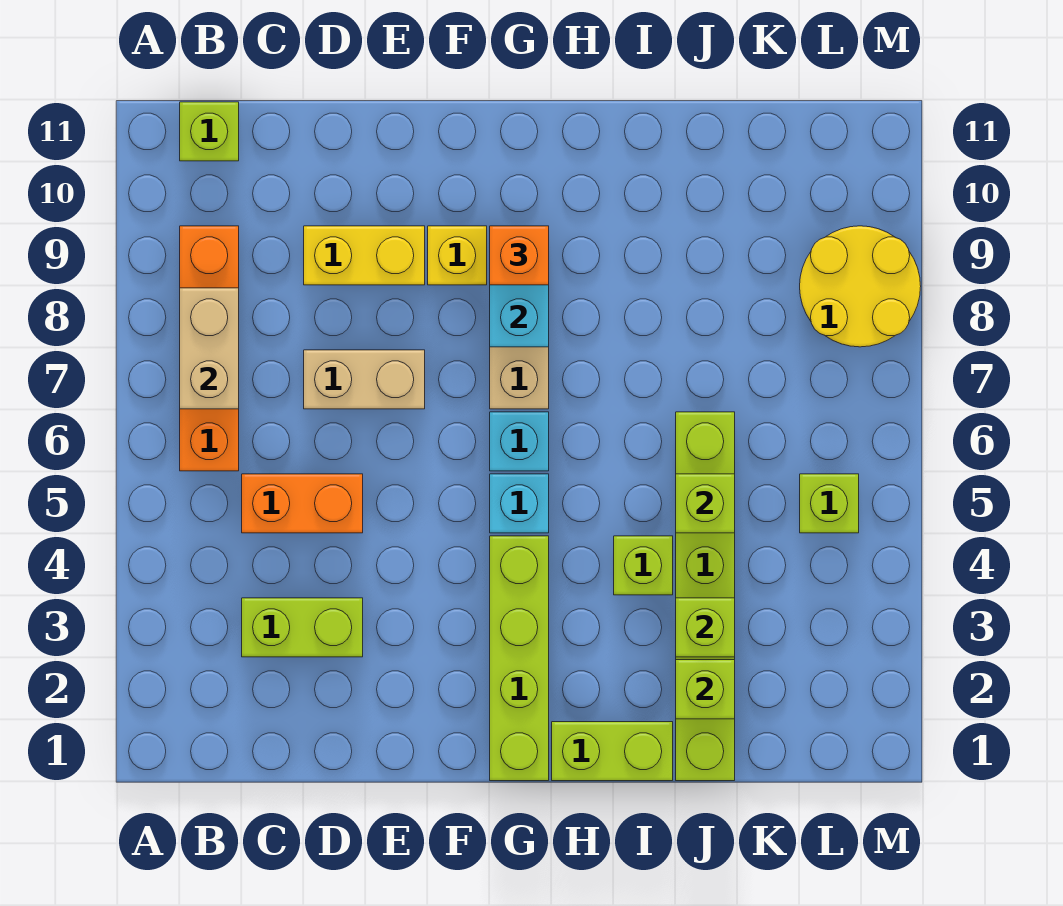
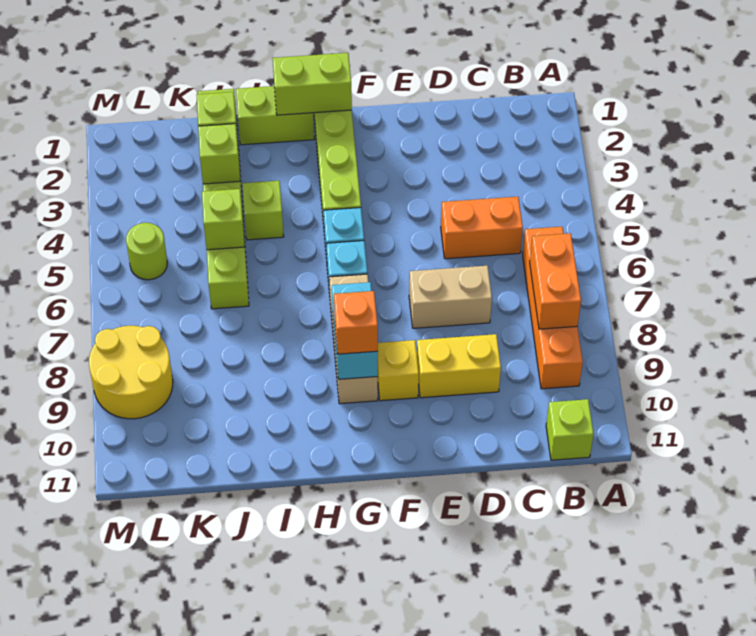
tan 1x2 brick [180,288,239,409] -> orange 1x2 brick [530,233,581,329]
lime 1x2 brick [242,598,363,657] -> lime 1x2 brick moved to [273,53,352,115]
lime 1x1 brick [800,474,859,533] -> lime 1x1 round brick [126,223,167,280]

